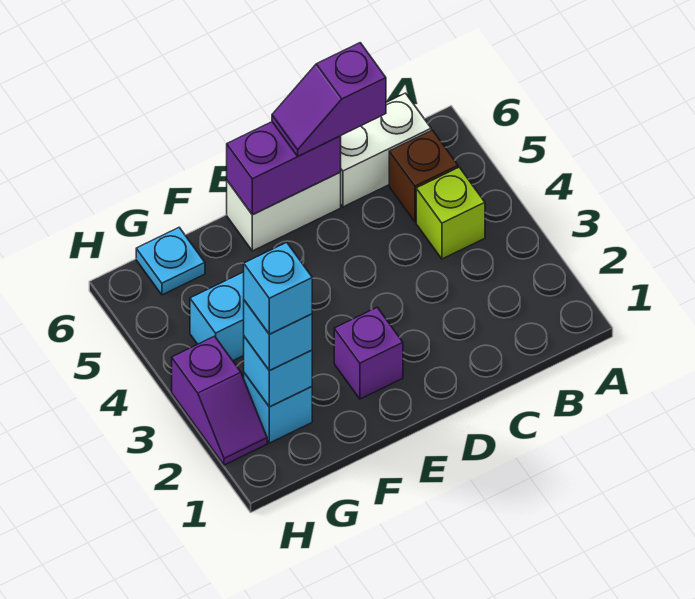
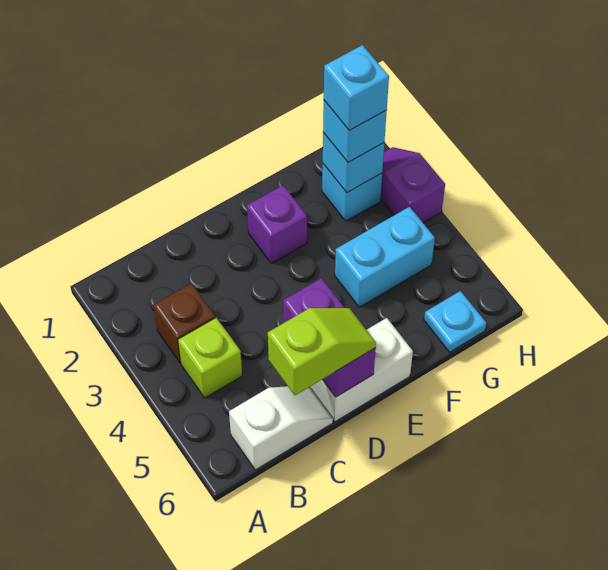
brown 1x1 brick [389,130,458,222] -> brown 1x1 brick moved to [153,283,215,363]
white 1x2 brick [341,93,431,207] -> white 1x2 slope [229,386,333,470]
purple 1x2 slope [272,43,386,156] -> lime 1x2 slope [268,308,376,395]
purple 1x2 brick [227,122,341,215] -> purple 1x2 brick turned to [283,278,376,397]

